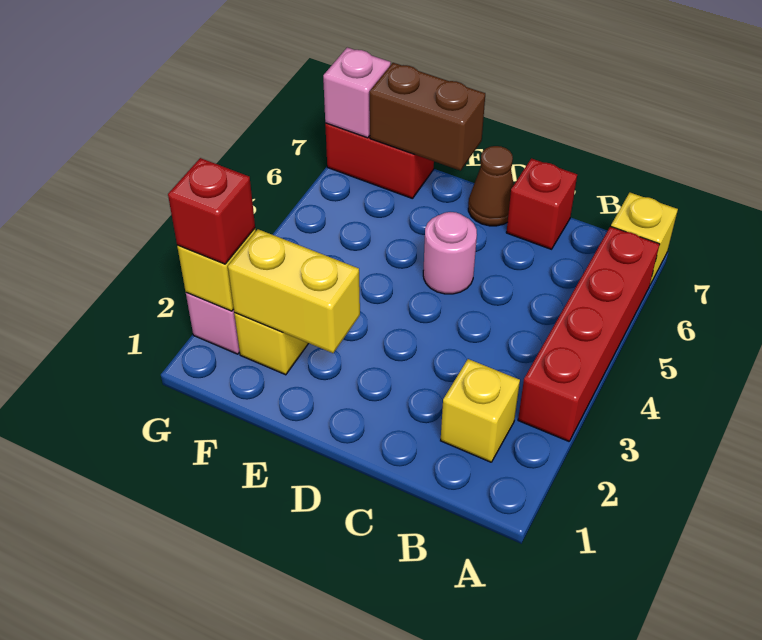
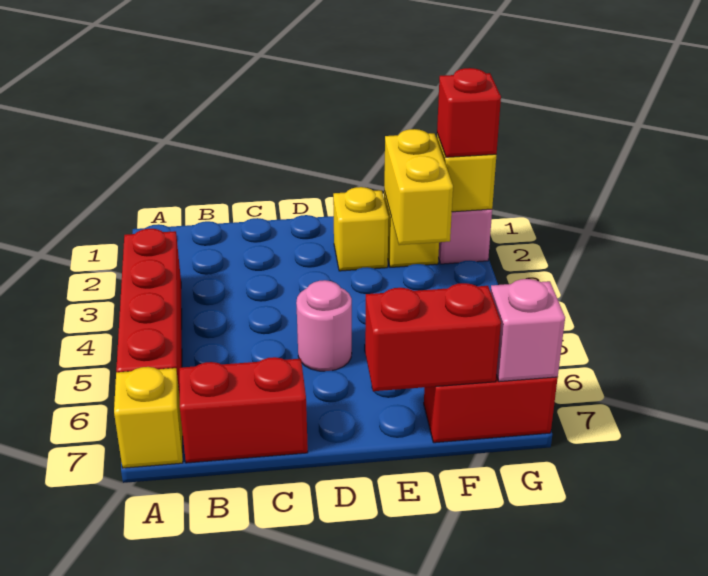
yellow 1x1 brick [441,359,520,462] -> yellow 1x1 brick moved to [333,187,389,271]
red 1x1 brick [506,158,577,249] -> red 1x2 brick [179,357,308,463]
brown 1x1 cone [468,146,514,226] -> none
yellow 1x2 brick [228,229,360,353] -> yellow 1x2 brick turned to [384,129,453,245]
brown 1x2 brick [370,63,485,171] -> red 1x2 brick [365,283,501,391]

